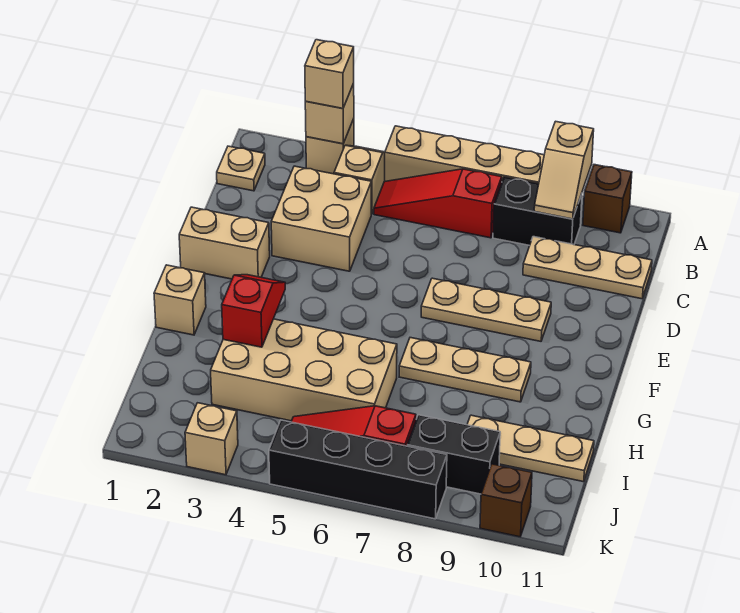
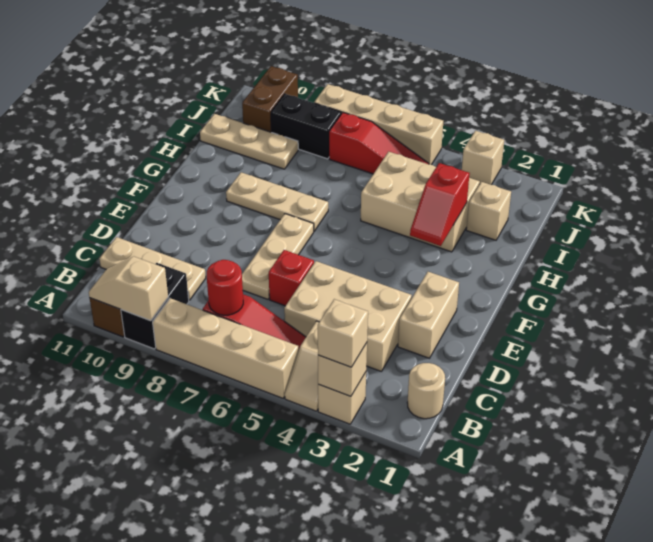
tan 1x2 slope [534,121,594,219] -> tan 1x2 slope turned to [89,257,168,321]
tan 1x1 plate [217,146,265,191] -> tan 1x1 round brick [407,363,445,419]
none -> red 1x1 round brick [206,260,243,315]
black 1x2 brick [493,177,582,246] -> black 1x2 brick turned to [121,263,189,349]
tan 2x2 brick [271,166,371,271] -> tan 2x3 brick [284,261,412,371]
none -> red 1x1 brick [269,250,314,306]
tan 1x2 brick [179,207,270,279] -> tan 1x2 brick turned to [398,272,459,358]
tan 1x3 plate [421,278,551,341] -> tan 1x3 plate turned to [242,214,314,299]
tan 1x1 brick [154,265,206,335] -> tan 1x1 brick moved to [466,182,511,240]
tan 2x4 brick [211,319,397,421] -> tan 2x3 brick [361,152,480,252]
black 1x4 brick [269,420,447,519] -> tan 1x4 brick [314,84,443,165]
brown 1x1 brick [480,464,532,537] -> brown 1x2 brick [242,66,298,132]

